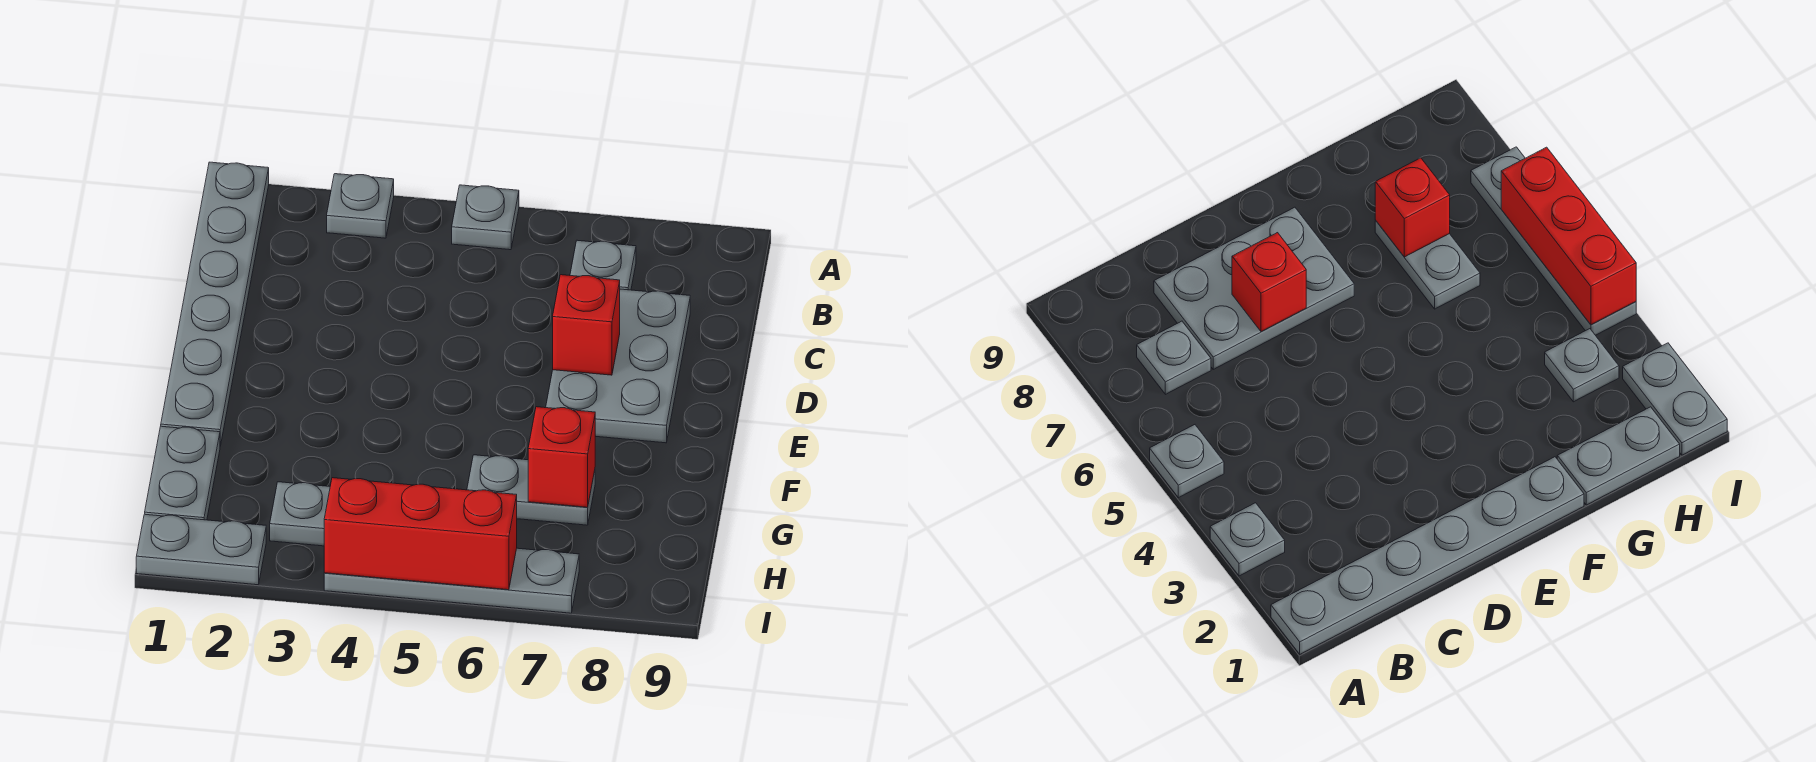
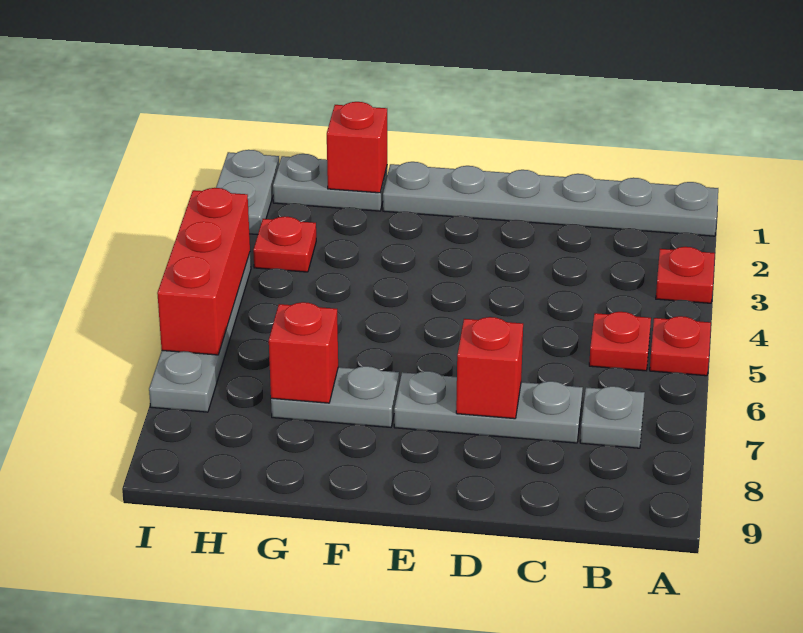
grey 1x1 plate [327,174,394,238] -> red 1x1 plate [656,247,715,303]
grey 1x1 plate [452,185,519,250] -> red 1x1 plate [650,316,711,376]
none -> red 1x1 plate [589,312,651,371]
grey 2x3 plate [546,289,690,443] -> grey 1x3 plate [394,371,583,443]
none -> red 1x1 brick [327,102,387,193]
grey 1x2 plate [467,455,595,525] -> grey 1x2 plate turned to [271,366,399,427]
grey 1x1 plate [270,482,330,546] -> red 1x1 plate [253,217,316,272]

